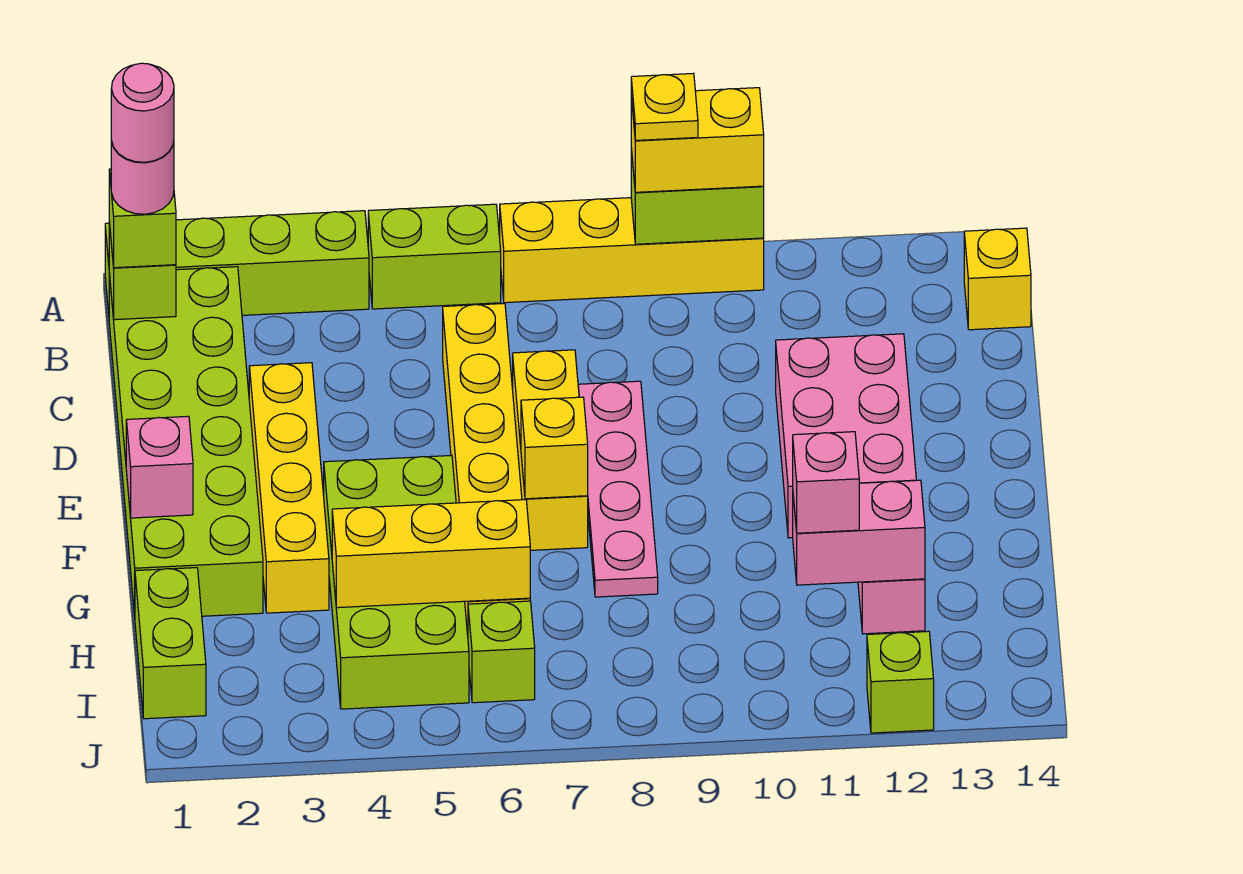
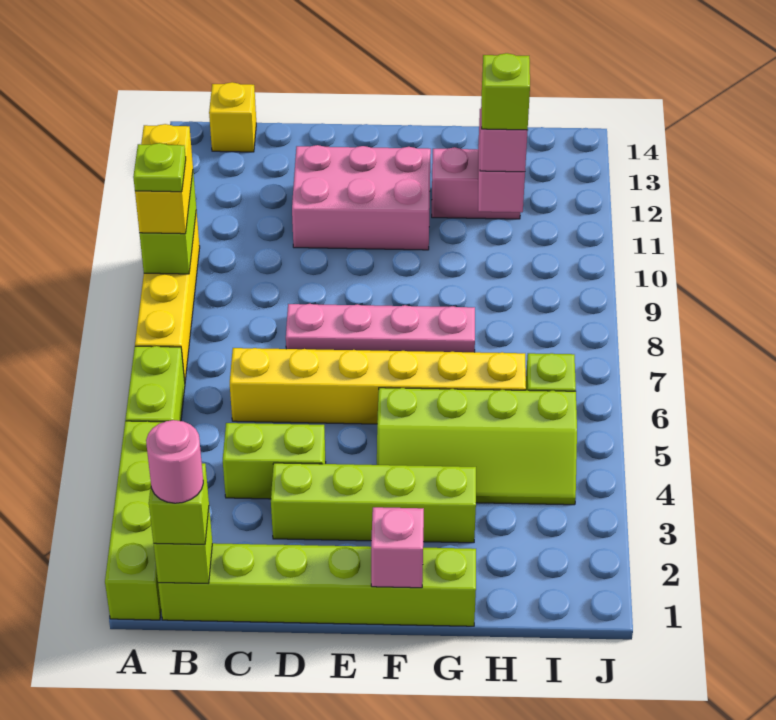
yellow 1x1 plate [631,73,698,141] -> lime 1x1 plate [133,143,186,192]
lime 2x6 brick [109,267,263,616] -> lime 1x6 brick [158,543,476,626]
pink 1x1 round brick [111,63,174,162] -> none
yellow 1x4 brick [249,363,329,613] -> lime 1x4 brick [271,463,476,543]
yellow 1x3 brick [513,350,588,550] -> none
lime 2x4 brick [324,455,469,709] -> lime 2x4 slope [377,388,577,505]
yellow 1x1 brick [521,397,588,499] -> none
lime 1x2 brick [135,568,206,719] -> lime 1x2 brick moved to [223,423,326,499]
yellow 1x3 brick [332,500,530,608] -> none
lime 1x1 brick [867,631,934,733] -> lime 1x1 brick moved to [481,53,530,130]

